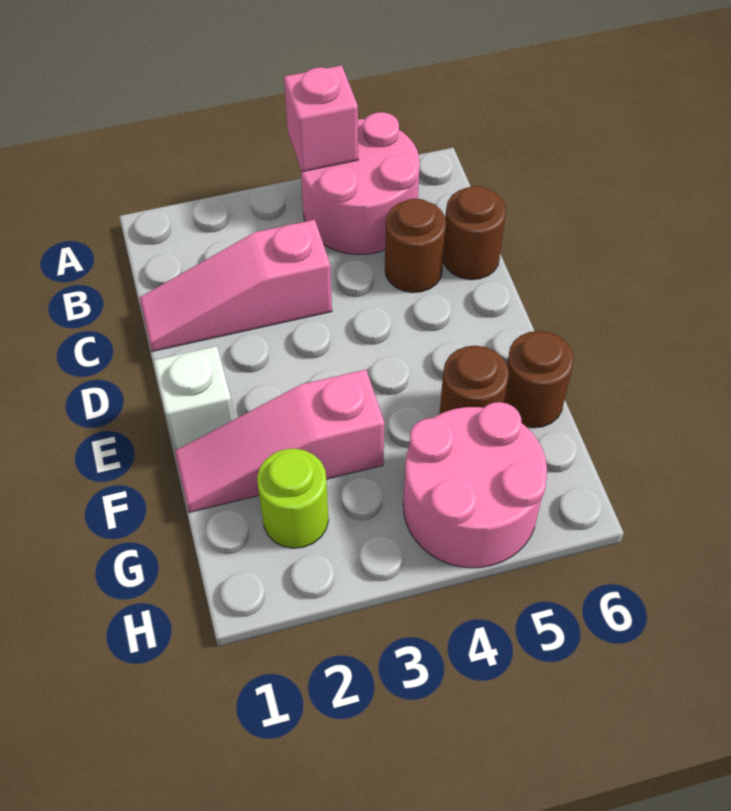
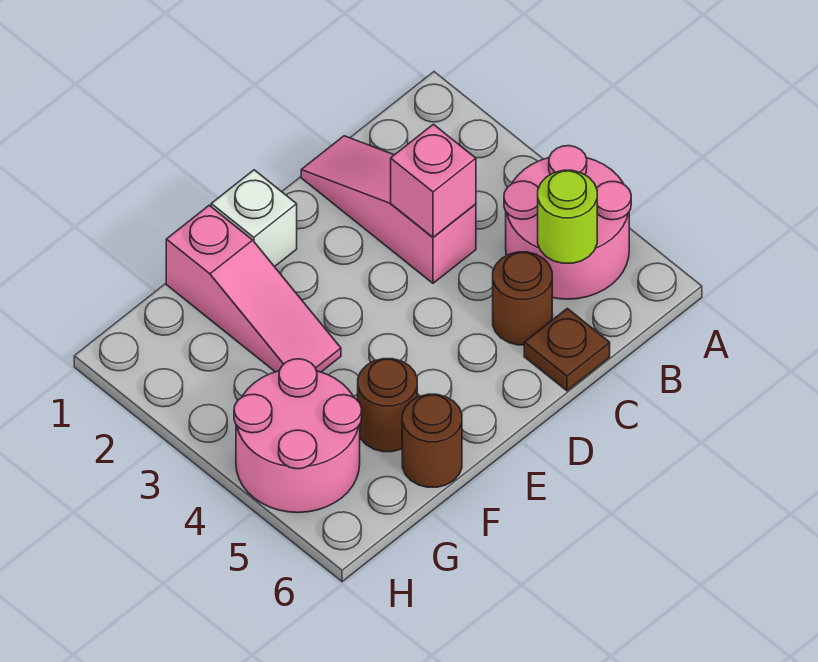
pink 1x1 brick [284,65,358,172] -> pink 1x1 brick moved to [391,124,476,237]
brown 1x1 round brick [443,186,506,280] -> brown 1x1 plate [524,308,610,391]
pink 1x3 slope [175,370,384,512] -> pink 1x3 slope turned to [166,205,341,372]
lime 1x1 round brick [257,448,328,548] -> lime 1x1 round brick moved to [538,170,597,263]

